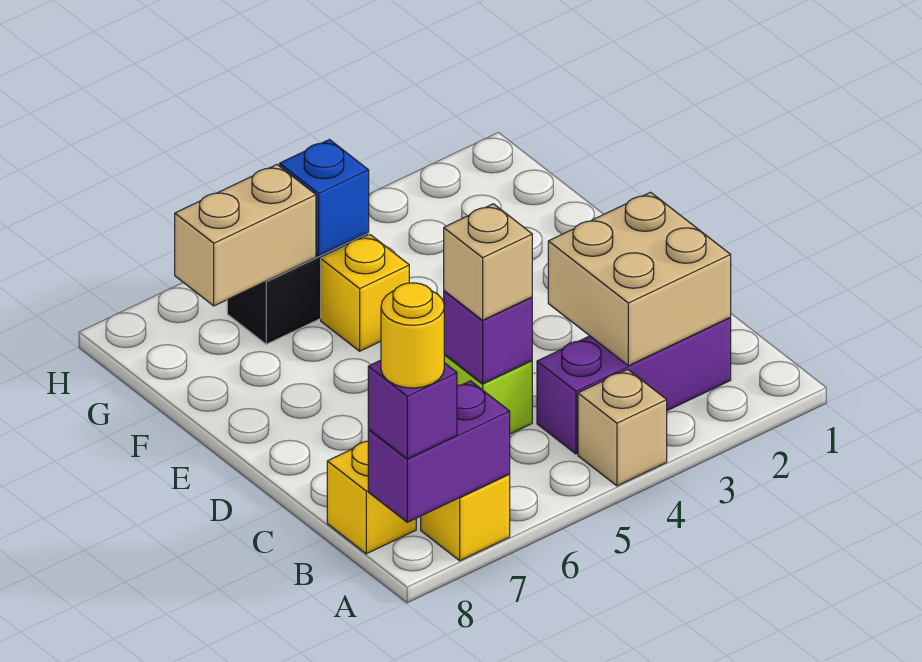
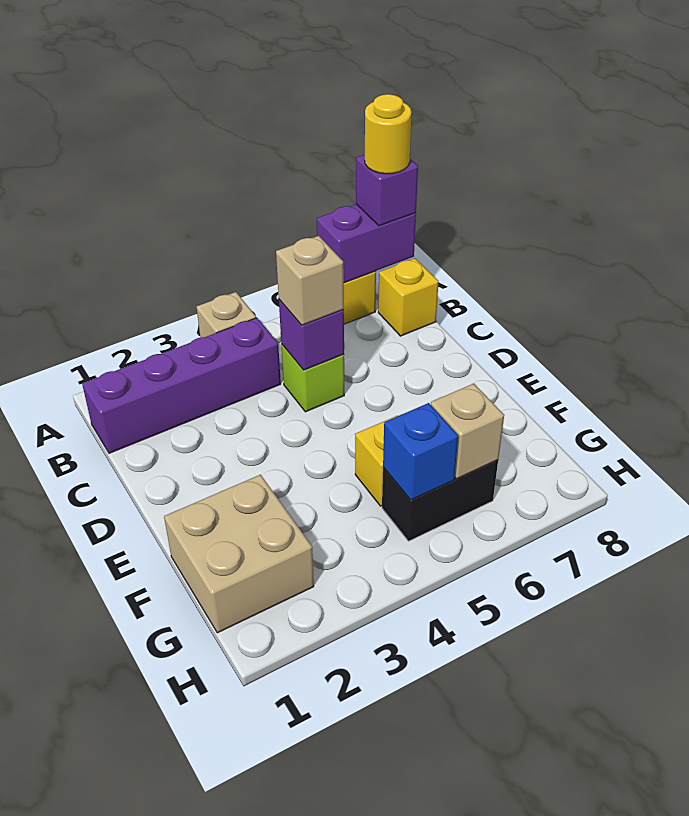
purple 1x3 brick [537,318,731,454] -> purple 1x4 brick [82,318,281,453]
tan 2x2 brick [548,192,731,366] -> tan 2x2 brick moved to [164,475,314,633]
tan 1x2 brick [175,165,316,306] -> tan 1x1 brick [431,384,504,479]

